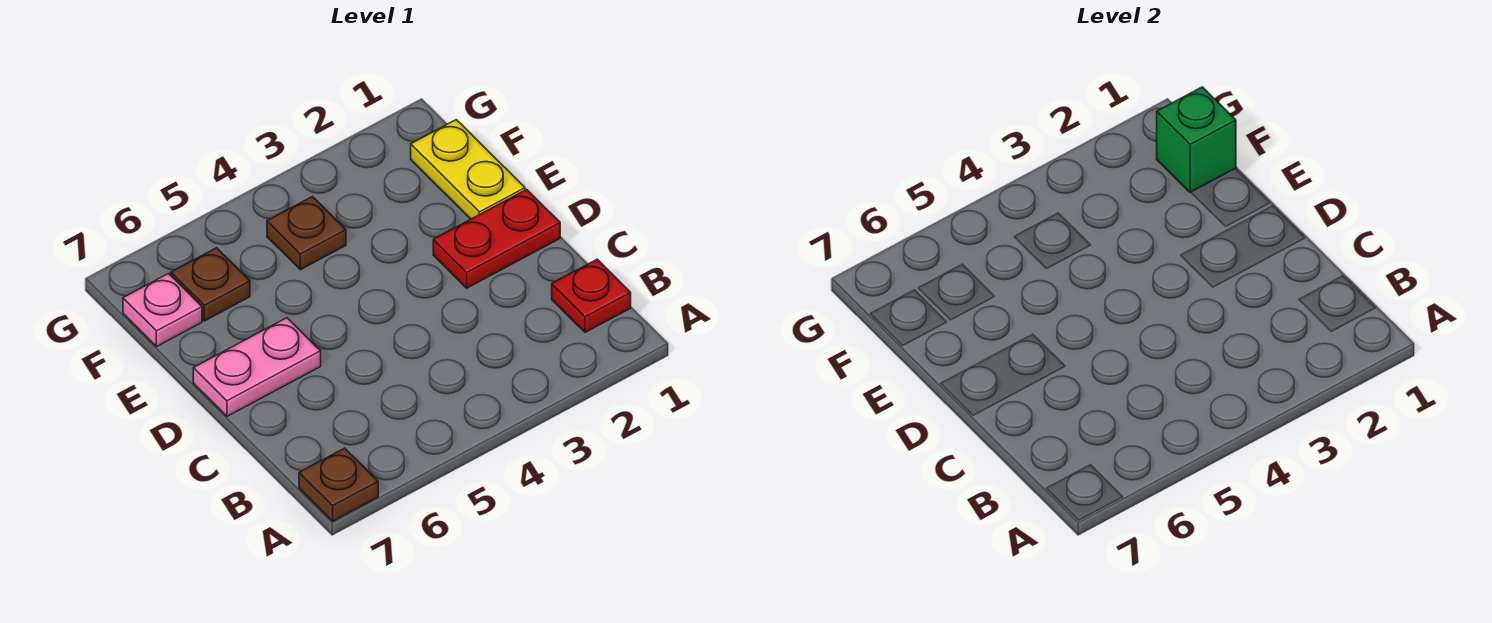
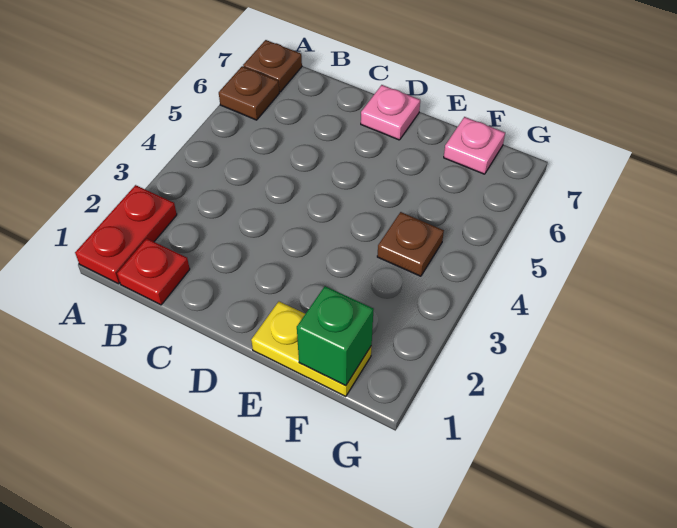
red 1x2 plate [433,189,560,288] -> red 1x2 plate moved to [75,185,177,284]
pink 1x2 plate [193,318,321,416] -> pink 1x1 plate [361,85,420,140]
brown 1x1 plate [171,248,250,321] -> brown 1x1 plate moved to [219,66,279,120]

